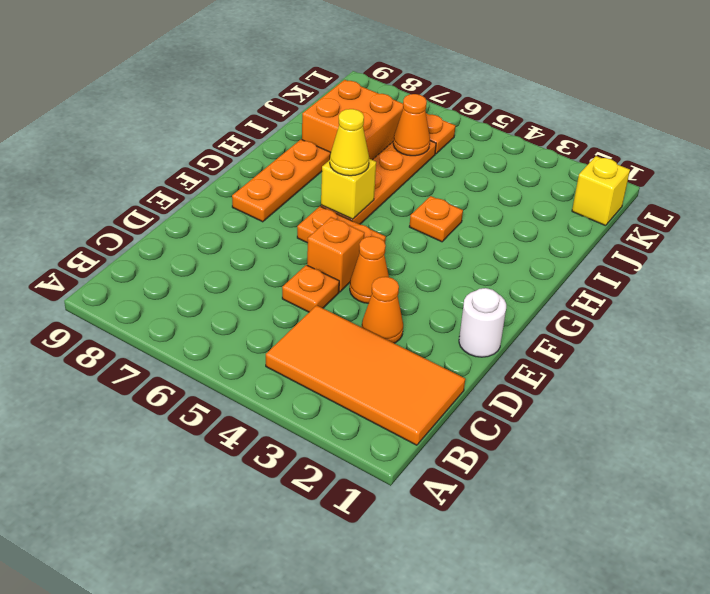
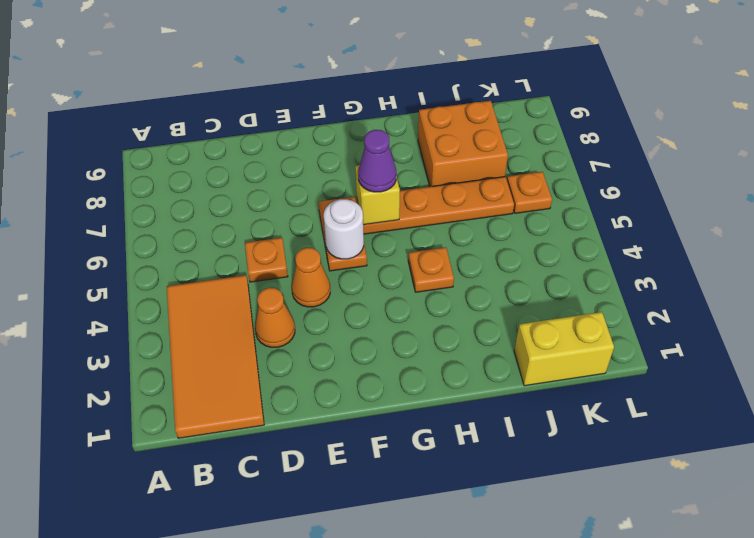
white 1x1 round brick [459,288,506,357] -> white 1x1 round brick moved to [324,199,364,259]
orange 1x1 brick [307,217,364,292] -> none
orange 1x3 plate [232,140,331,222] -> none
yellow 1x1 cone [330,109,369,176] -> purple 1x1 cone [358,130,397,192]
orange 1x1 cone [393,94,430,156] -> none
yellow 1x1 brick [572,156,630,226] -> yellow 1x2 brick [514,312,614,386]

